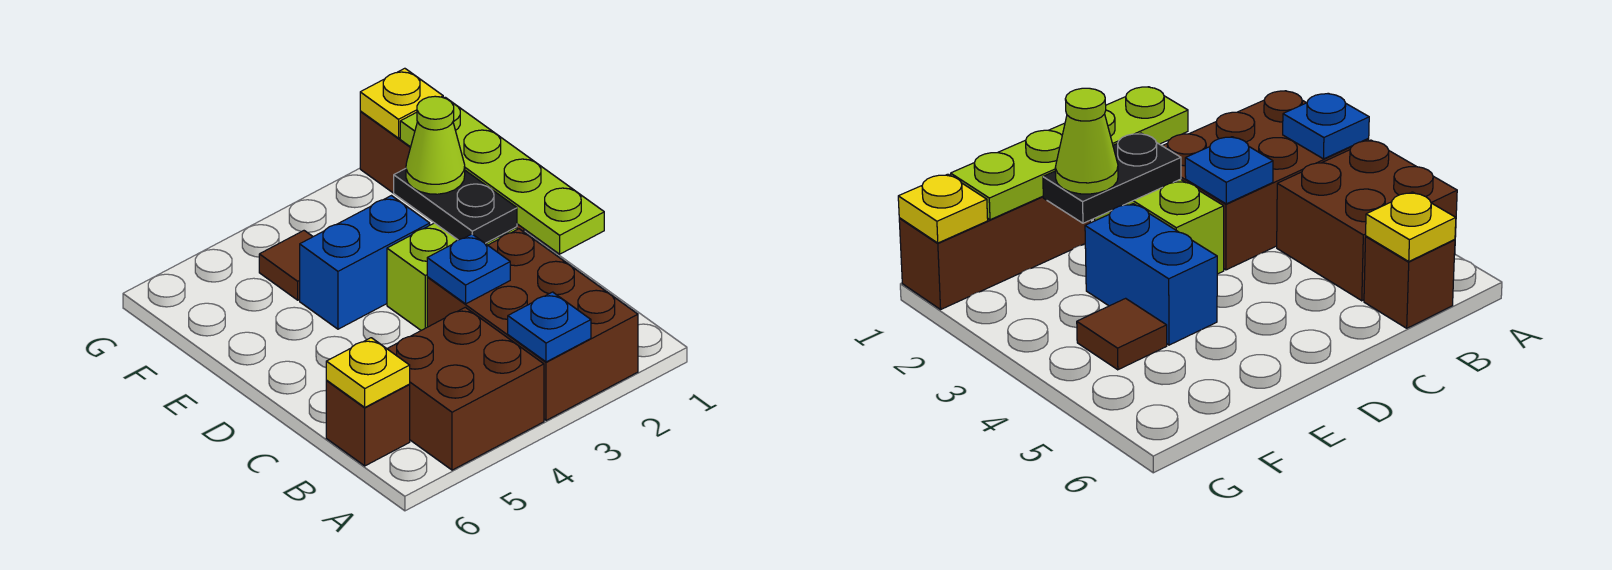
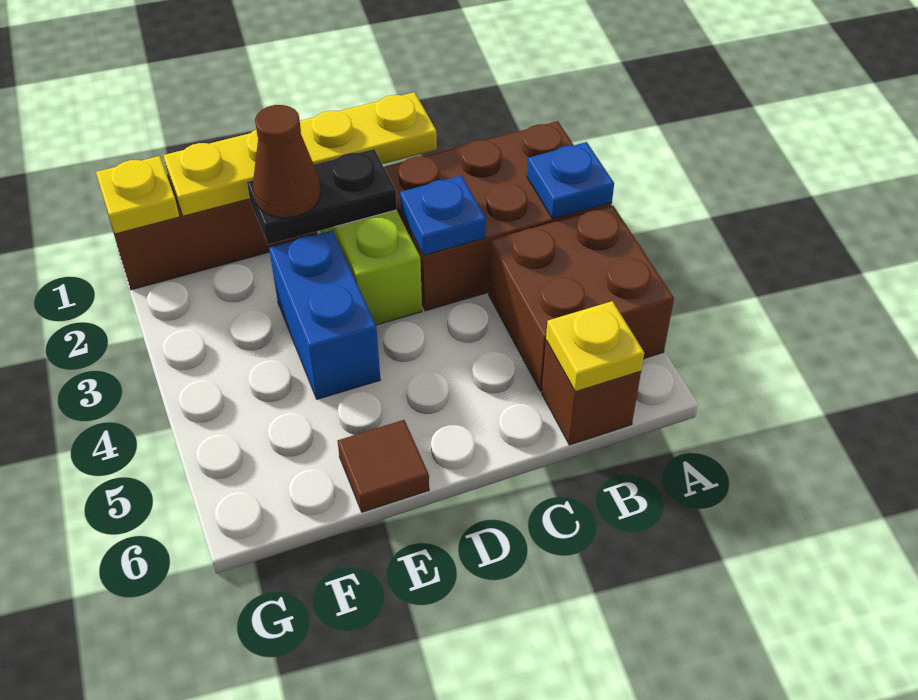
lime 1x4 plate [400,97,604,254] -> yellow 1x4 plate [163,92,437,216]
lime 1x1 cone [406,96,465,194] -> brown 1x1 cone [253,105,321,218]
brown 1x1 tile [259,231,313,300] -> brown 1x1 tile moved to [338,420,429,512]

